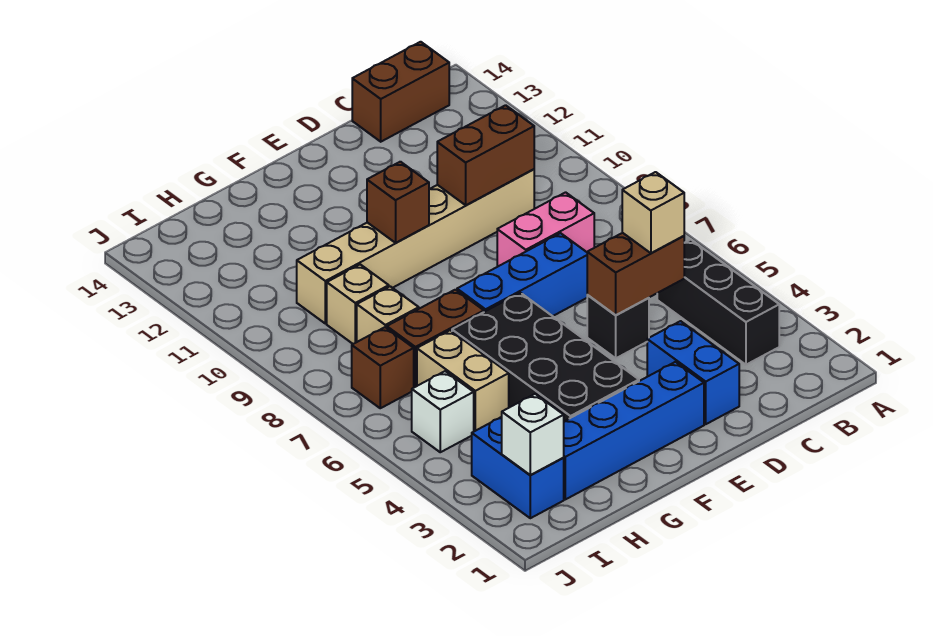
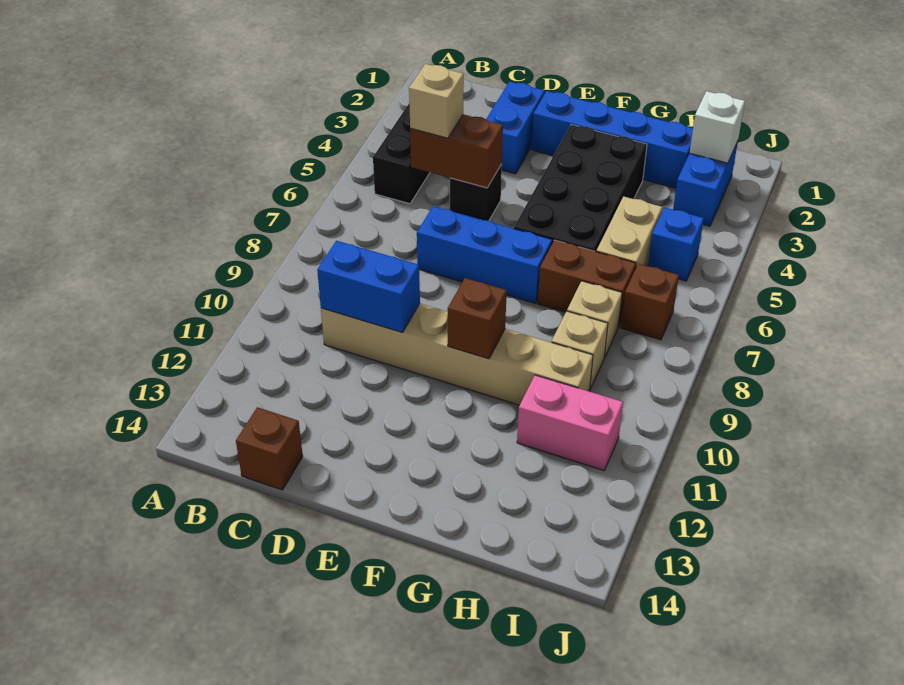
brown 1x2 brick [352,42,449,142] -> brown 1x1 brick [236,407,303,490]
pink 1x2 brick [497,192,594,267] -> pink 1x2 brick moved to [517,375,623,470]
brown 1x2 brick [437,105,534,205] -> blue 1x2 brick [317,241,420,332]
white 1x1 brick [412,371,474,452] -> blue 1x1 brick [648,207,704,281]

